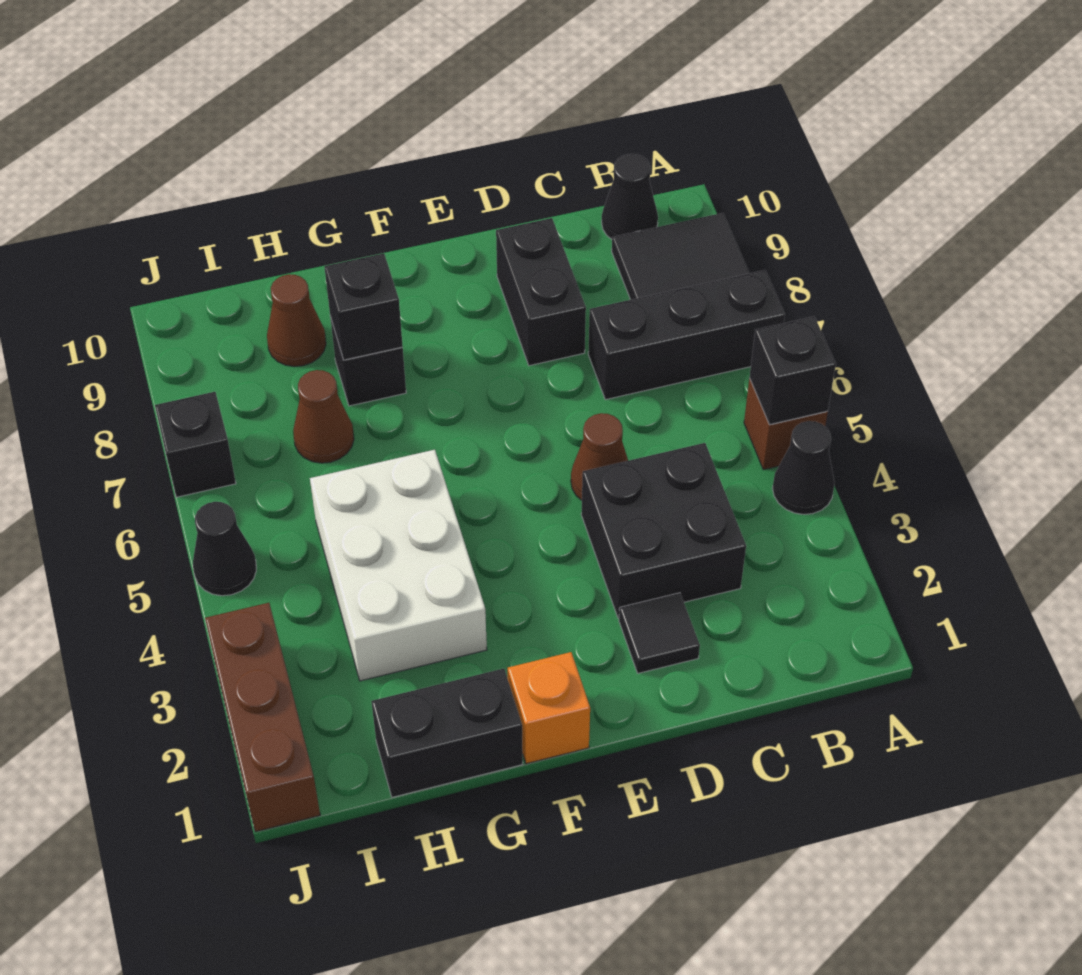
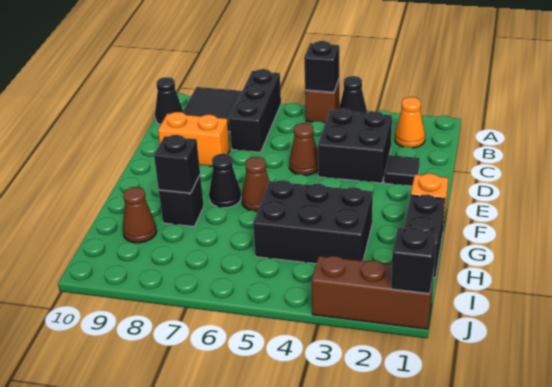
none -> orange 1x1 cone [395,97,425,148]
black 1x2 brick [496,218,586,366] -> orange 1x2 brick [158,112,230,166]
white 2x3 brick [310,450,487,681] -> black 2x3 brick [253,180,373,264]
brown 1x1 cone [293,370,354,463] -> brown 1x1 cone moved to [242,157,269,211]
black 1x1 cone [193,502,256,596] -> black 1x1 cone moved to [209,154,241,208]
black 1x1 brick [155,392,236,497] -> black 1x1 brick moved to [391,227,436,294]

